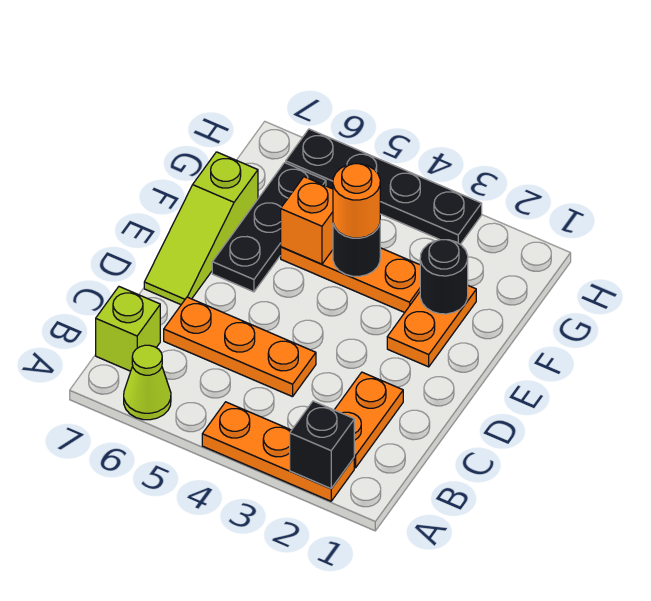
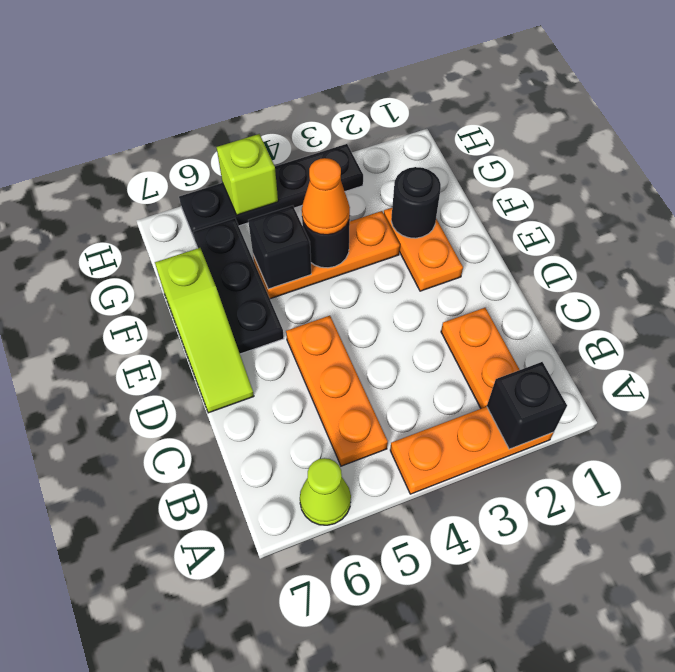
lime 1x1 brick [96,287,160,371] -> lime 1x1 brick moved to [216,134,278,215]
orange 1x3 plate [164,297,316,397] -> orange 1x3 plate turned to [286,316,388,466]
orange 1x1 round brick [333,164,380,238] -> orange 1x1 cone [302,158,350,235]
orange 1x1 brick [281,177,333,264] -> black 1x1 brick [248,206,311,289]

